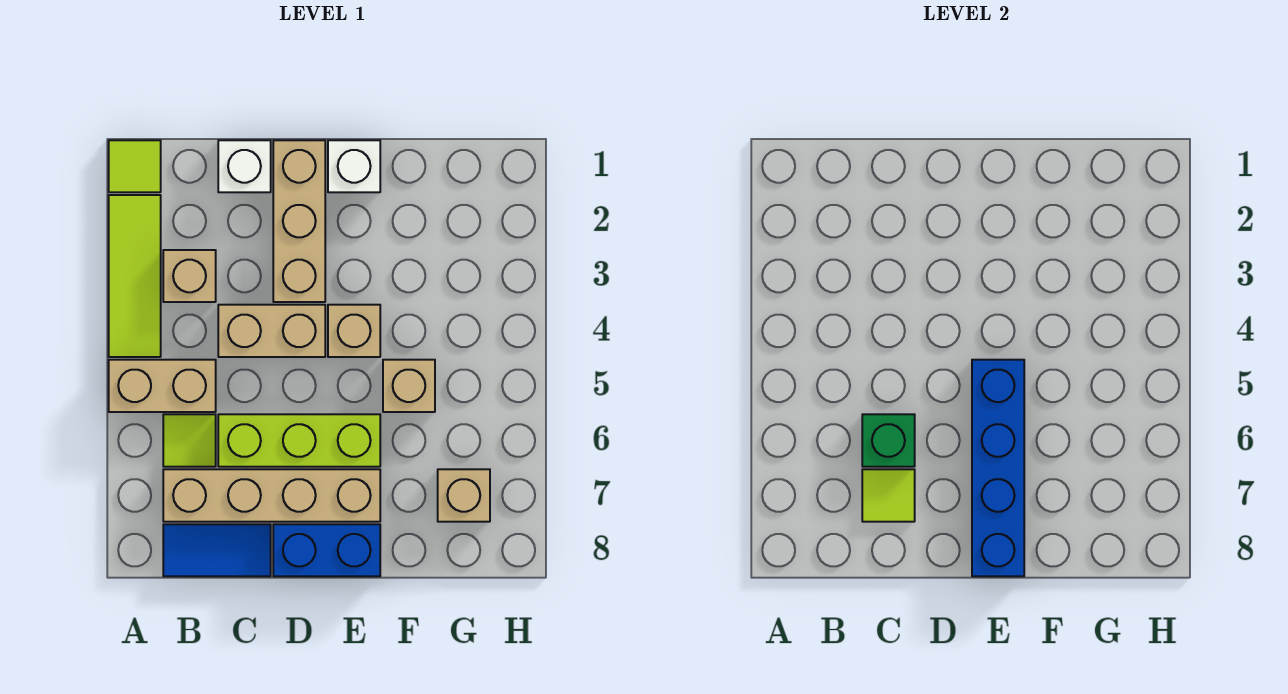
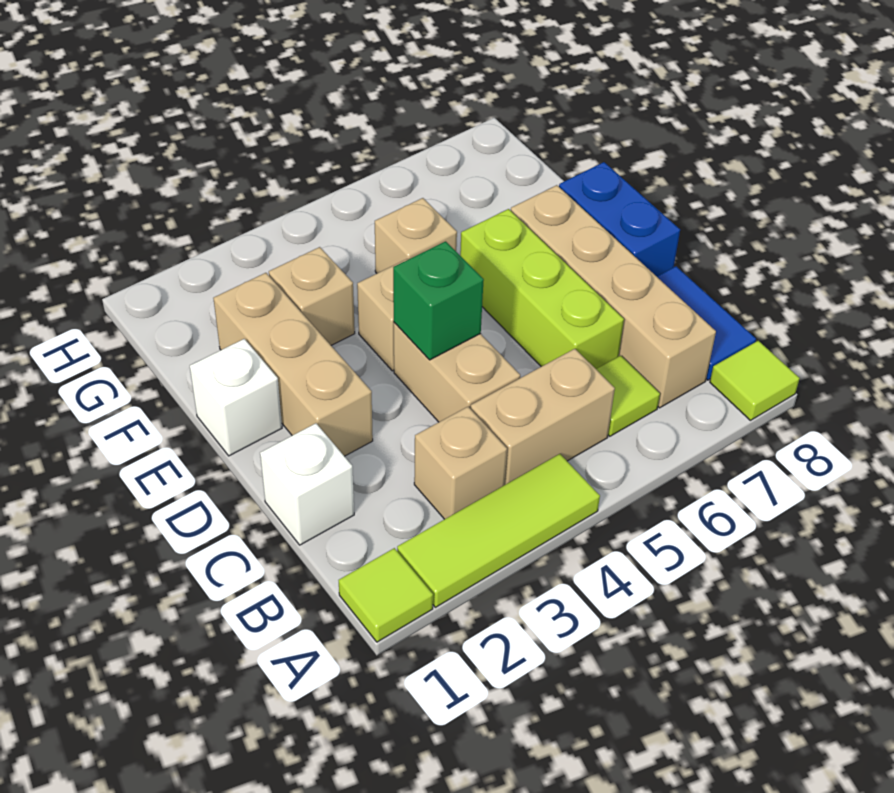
tan 1x2 brick [109,360,216,412] -> tan 1x2 brick turned to [471,349,615,485]
green 1x1 brick [862,414,915,467] -> green 1x1 brick moved to [393,241,484,360]
lime 1x1 tile [862,469,915,522] -> lime 1x1 tile moved to [710,341,800,420]
tan 1x3 brick [273,140,325,302] -> tan 1x3 brick turned to [213,273,373,456]
blue 1x4 brick [972,360,1024,576] -> none
tan 1x1 brick [438,469,490,522] -> tan 1x1 brick moved to [269,247,355,345]

